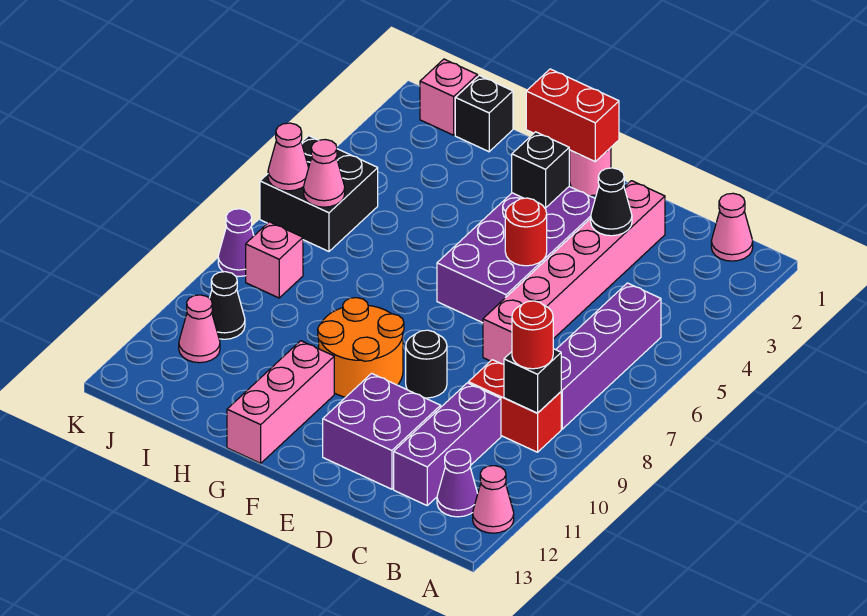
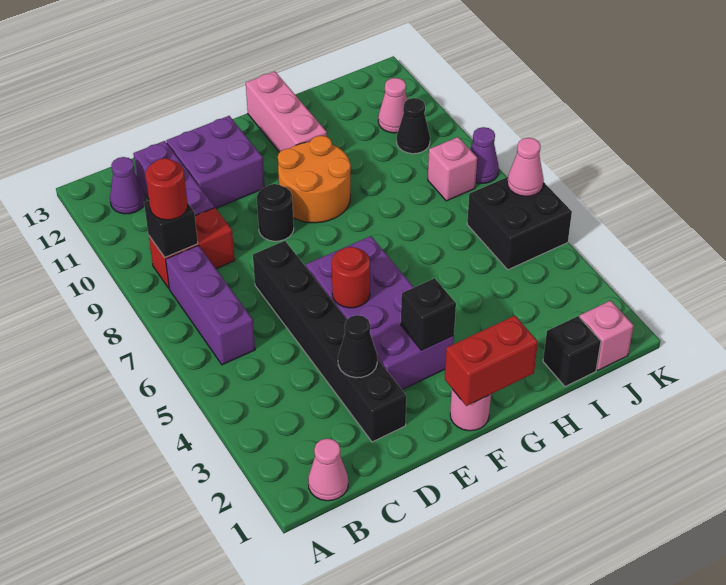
pink 1x1 cone [473,466,514,533] -> none
purple 1x4 brick [556,283,661,429] -> purple 1x3 brick [166,245,255,365]
pink 1x6 brick [483,181,665,364] -> black 1x6 brick [253,241,406,442]
pink 1x1 cone [304,140,345,207] -> none

